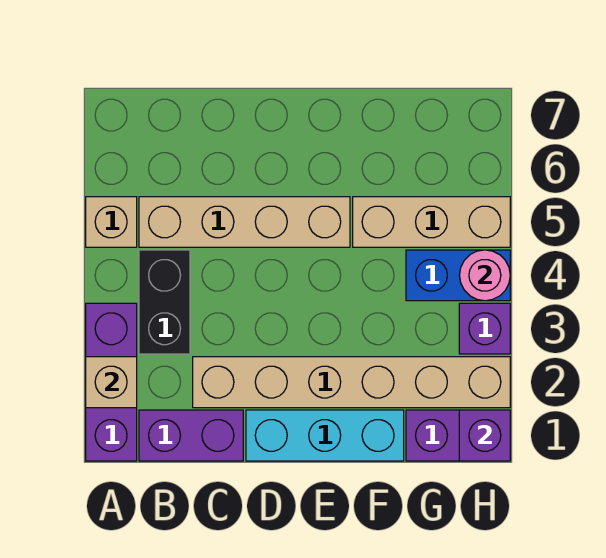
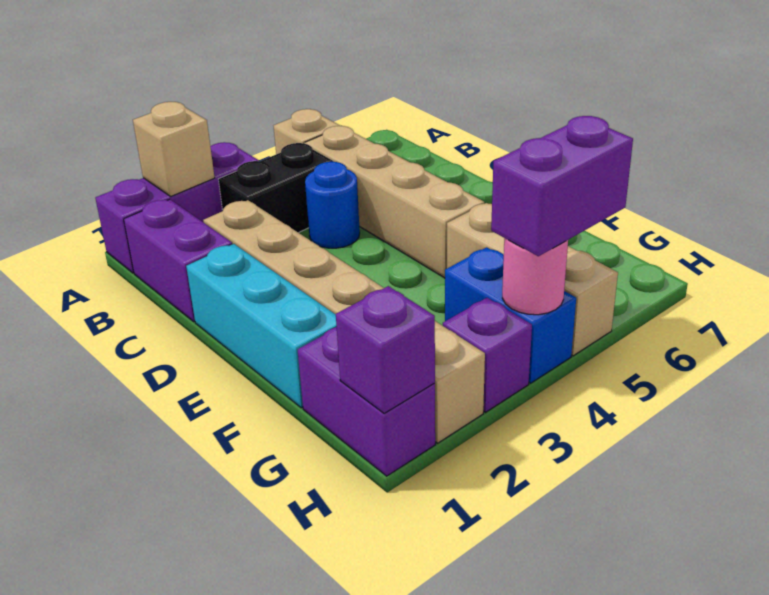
none -> blue 1x1 round brick [305,162,360,248]
none -> purple 1x2 brick [491,116,633,256]

